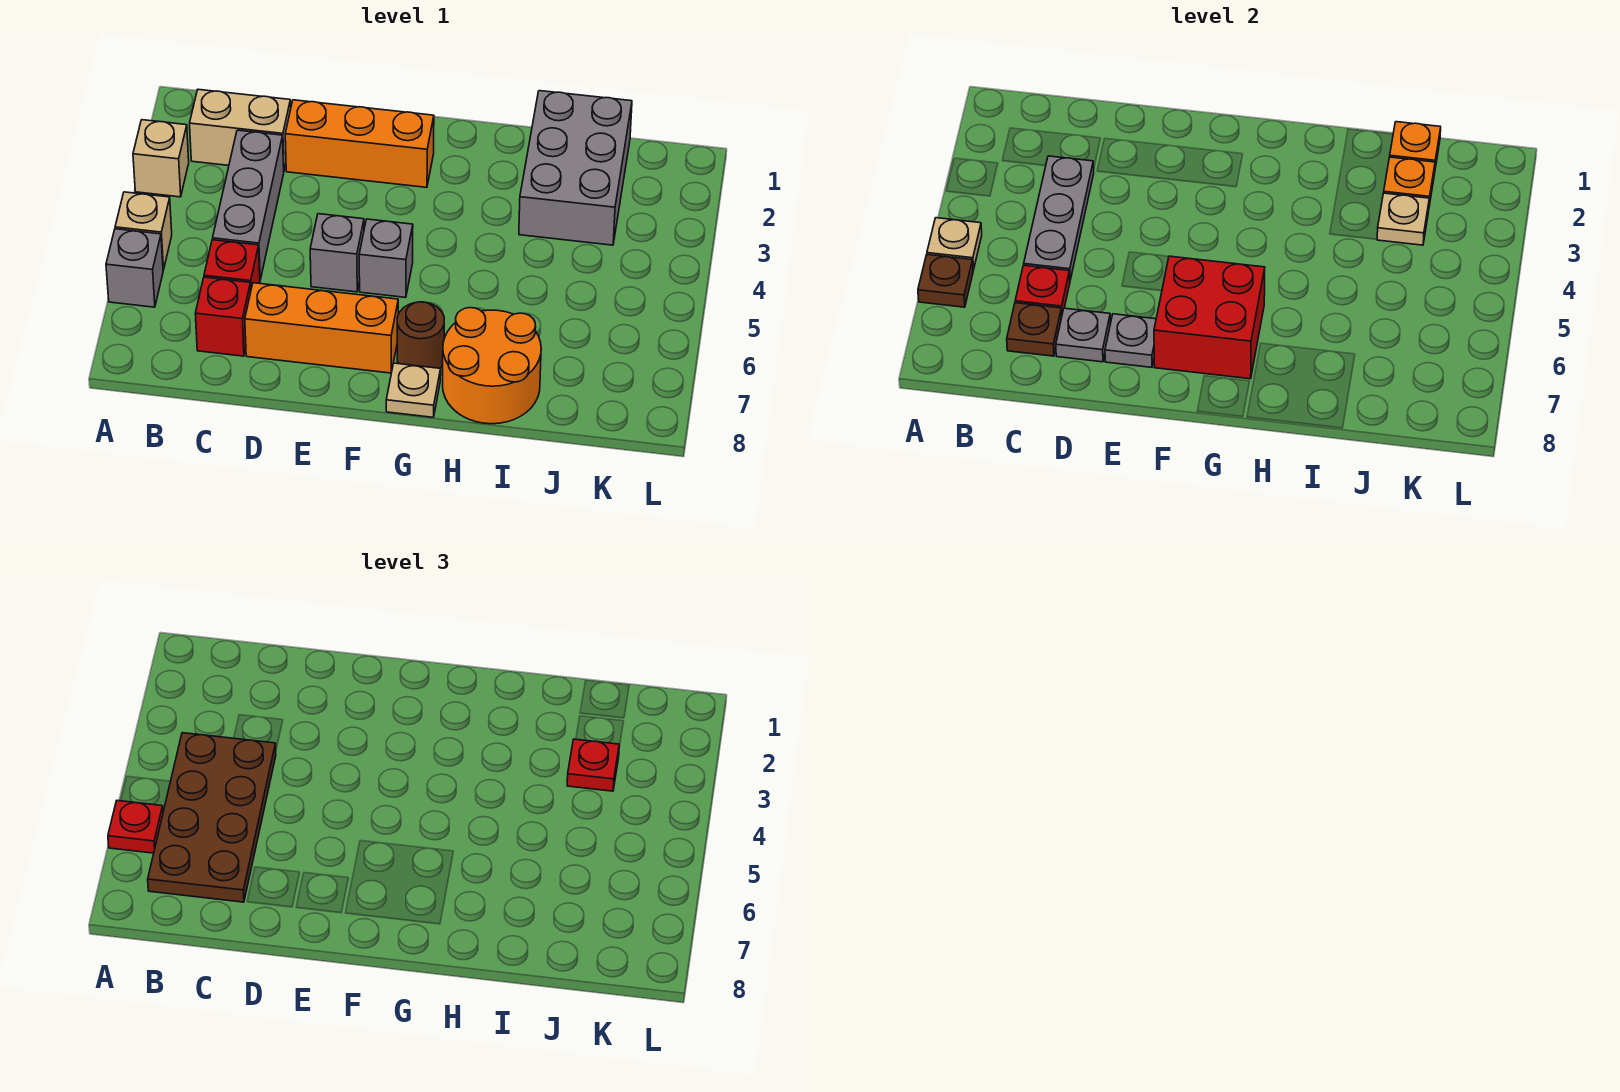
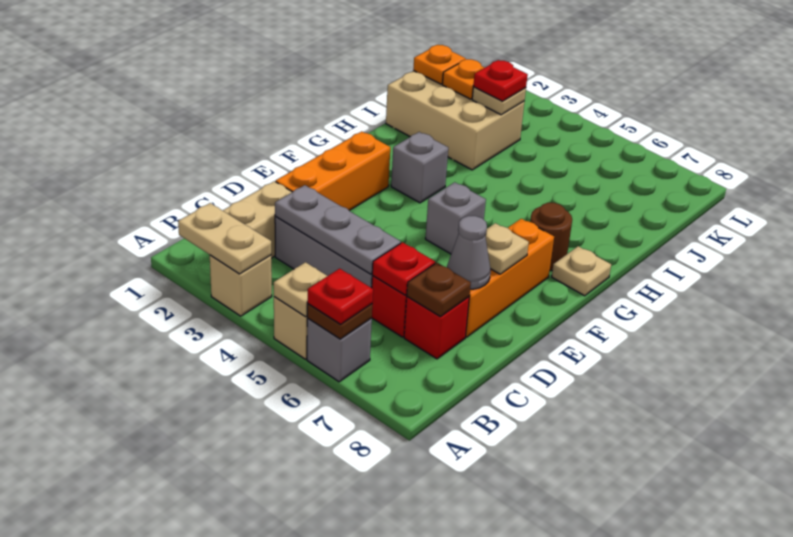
none -> tan 1x2 plate [178,203,271,274]
brown 2x4 plate [148,733,276,902] -> none
grey 1x1 plate [1056,308,1111,362] -> grey 1x1 cone [447,216,491,289]
grey 1x1 brick [310,214,364,292] -> grey 1x1 brick moved to [391,132,448,203]
grey 1x1 plate [1105,314,1156,367] -> tan 1x1 plate [485,223,529,274]
red 2x2 brick [1154,256,1265,379] -> none
orange 2x2 round brick [443,308,541,424] -> none
grey 2x3 brick [519,91,632,245] -> tan 2x3 brick [386,71,525,170]

